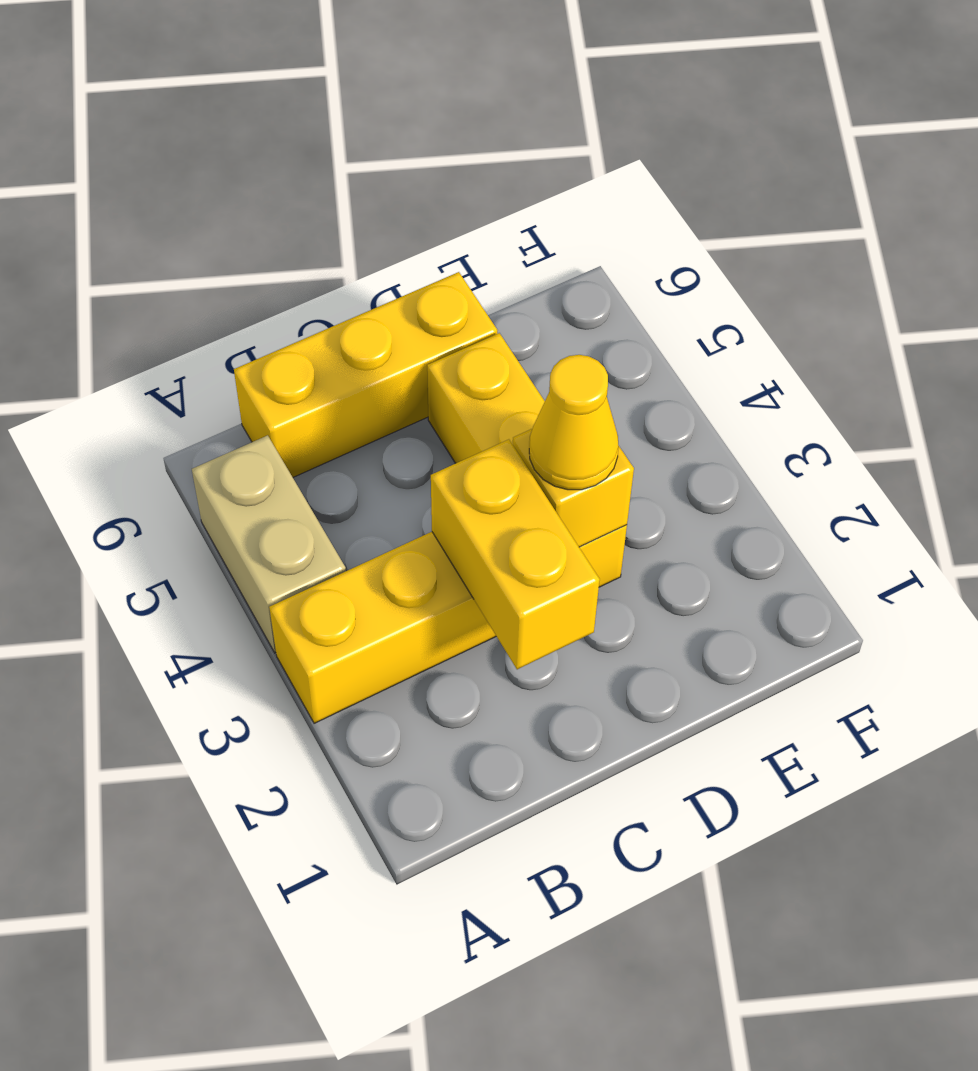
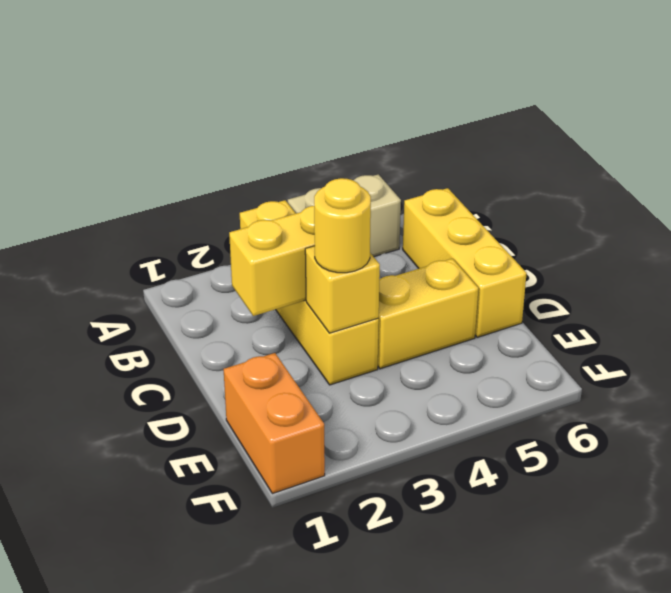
yellow 1x1 cone [529,355,619,490] -> yellow 1x1 round brick [314,178,371,273]
none -> orange 1x2 brick [224,353,325,494]

